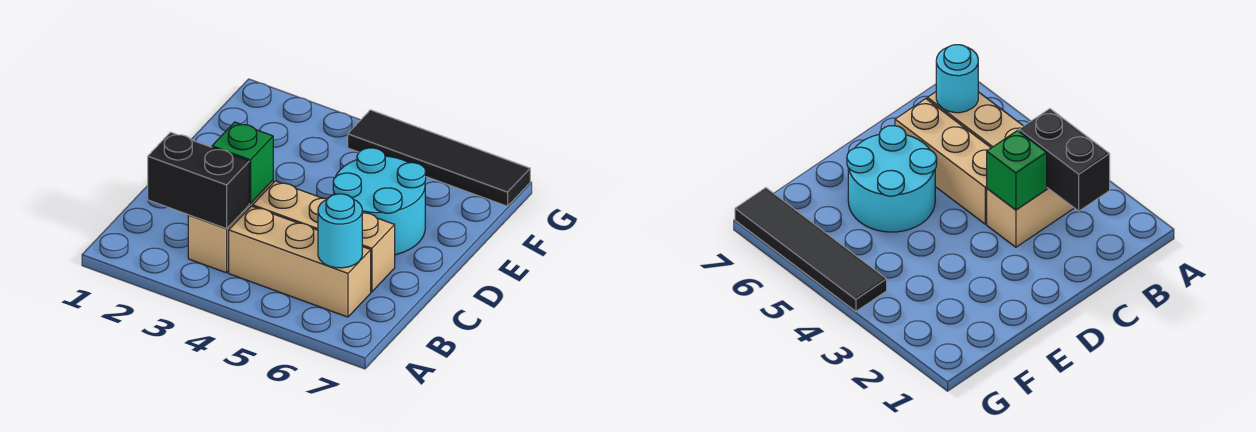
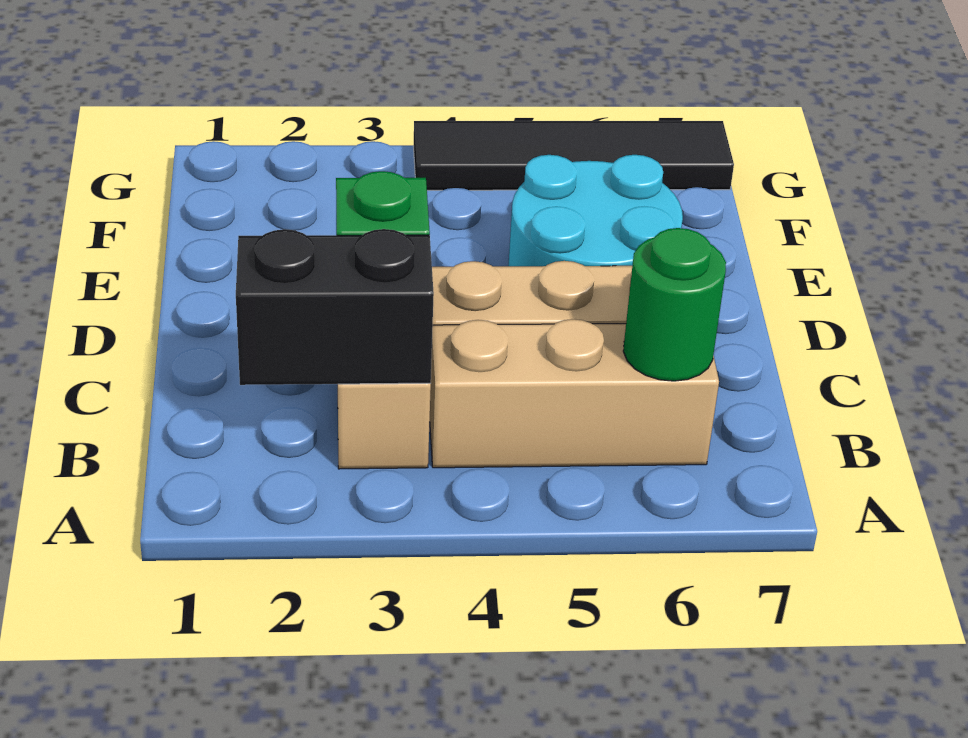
cyan 1x1 round brick [318,194,362,268] -> green 1x1 round brick [623,228,726,381]

